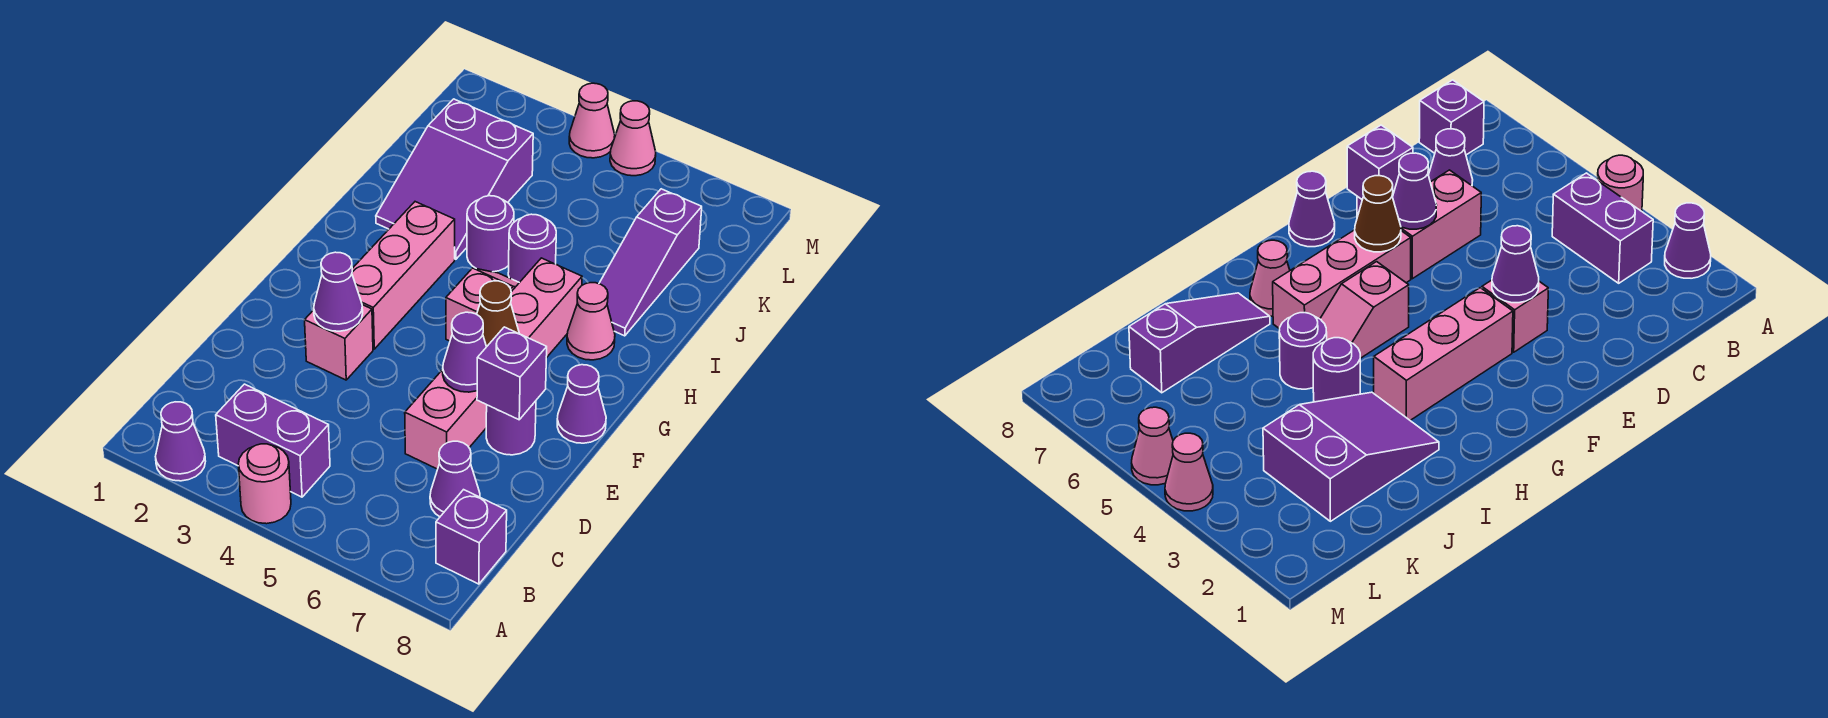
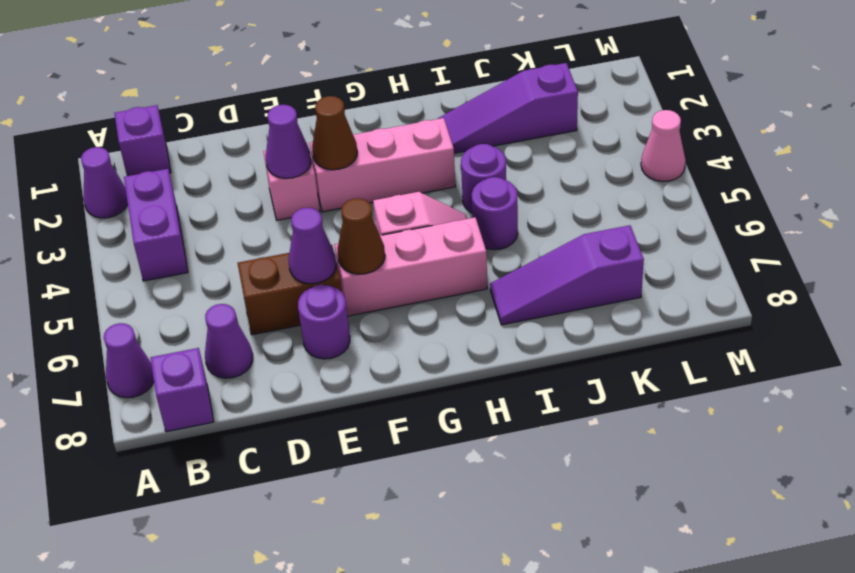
pink 1x1 round brick [238,444,291,524] -> none
pink 1x2 brick [405,370,487,469] -> brown 1x2 brick [238,245,342,335]
purple 1x1 brick [477,327,547,420] -> purple 1x1 brick moved to [114,105,171,176]
none -> brown 1x1 cone [312,96,357,170]
purple 1x1 cone [557,365,606,443] -> purple 1x1 cone moved to [104,323,154,398]
pink 1x1 cone [567,283,615,360] -> none
purple 2x3 slope [376,99,533,259] -> purple 1x3 slope [438,63,578,153]
pink 1x1 cone [610,101,656,176] -> none

